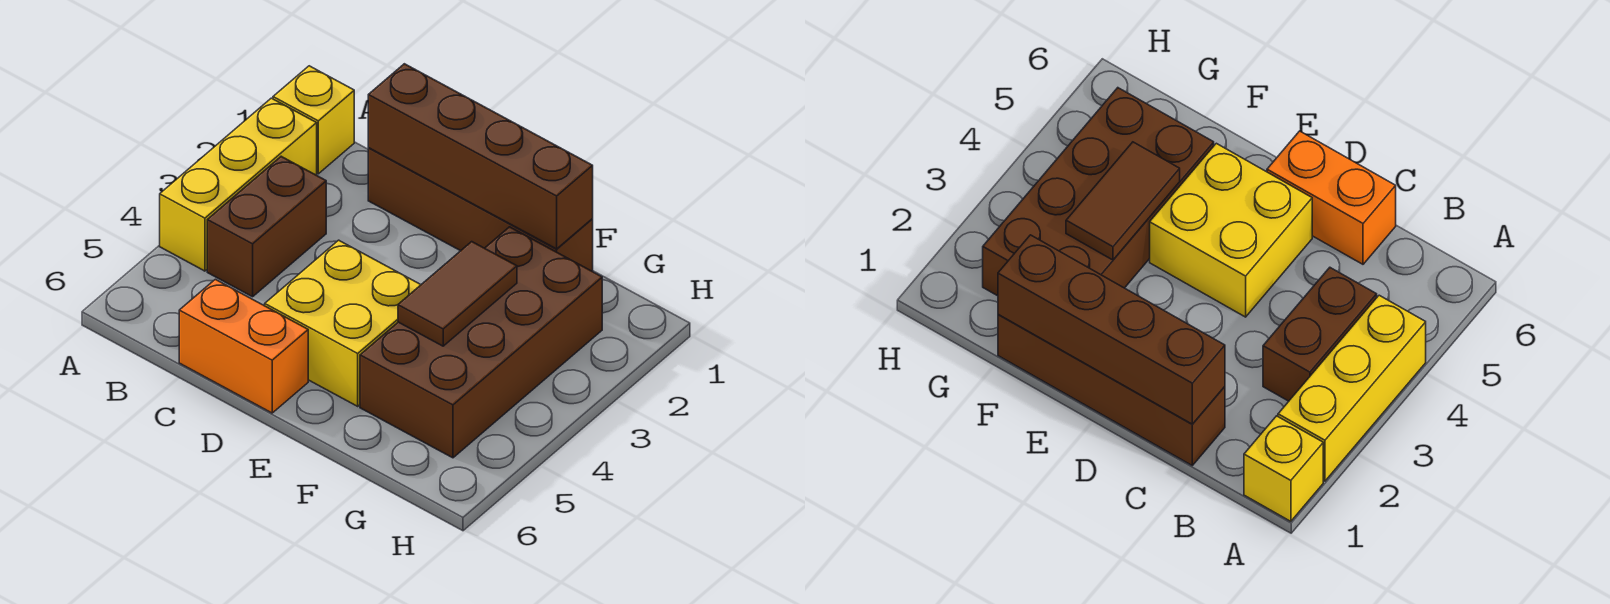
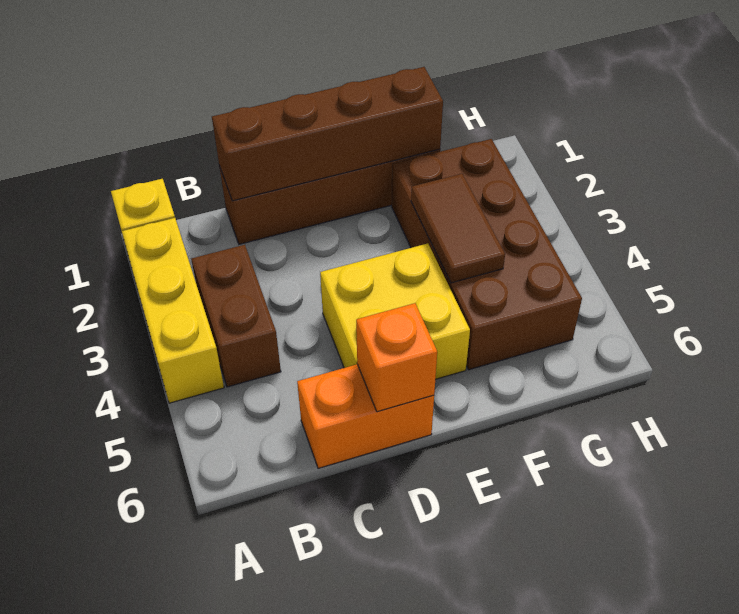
none -> orange 1x1 brick [356,303,437,412]

